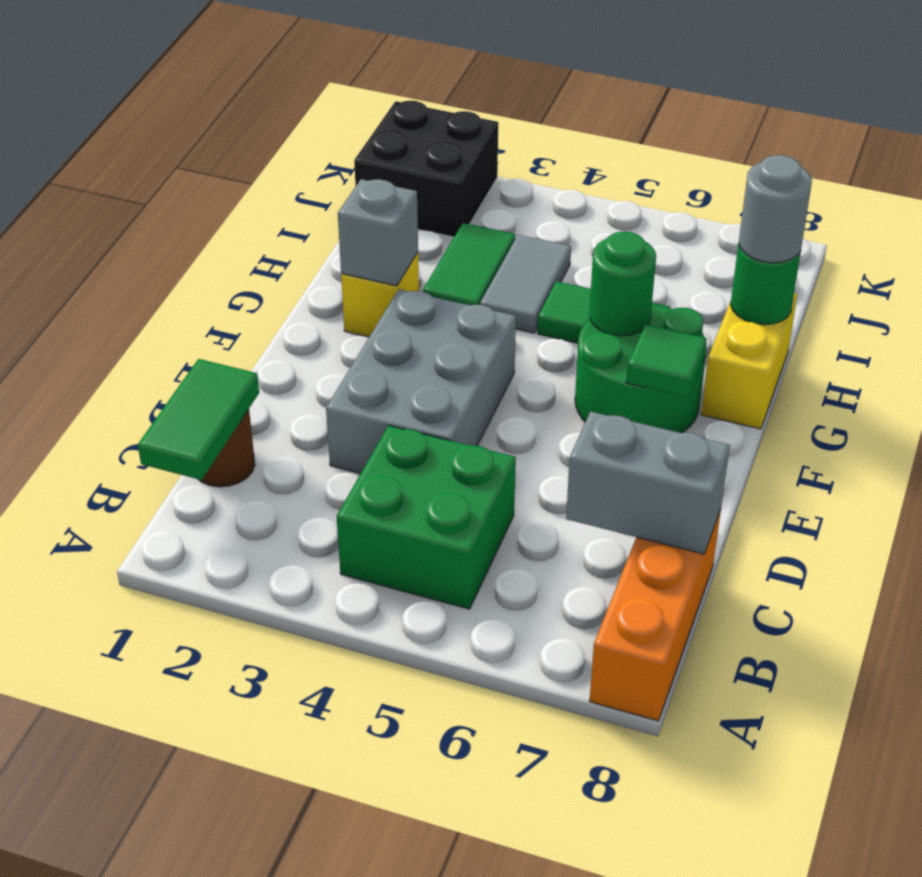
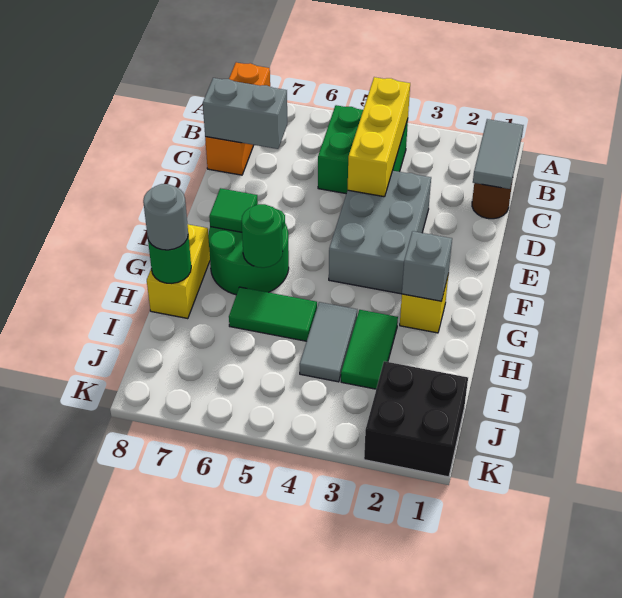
green 1x2 tile [138,359,259,480] -> grey 1x2 tile [473,119,524,189]
none -> yellow 1x3 brick [348,77,410,197]

